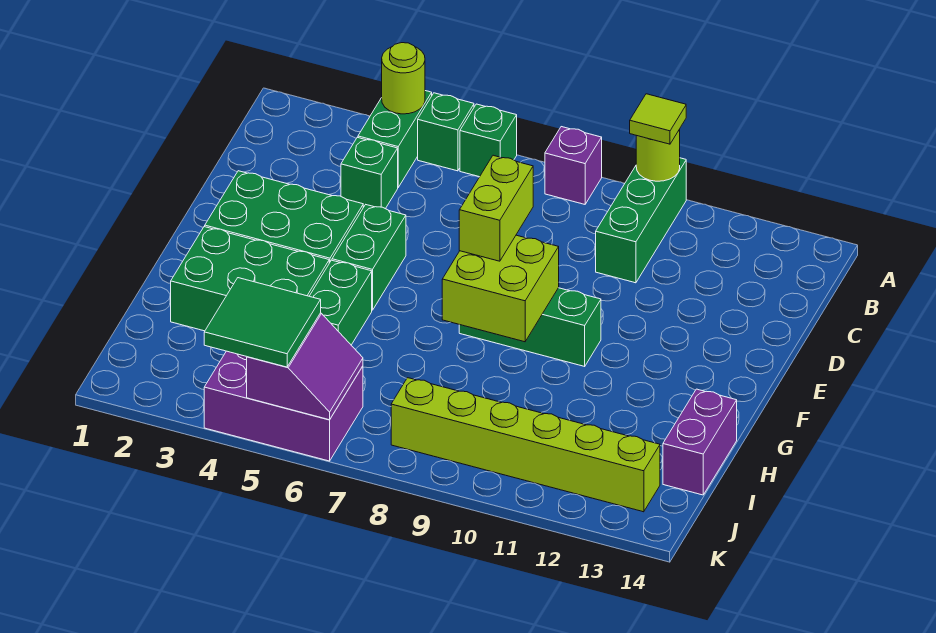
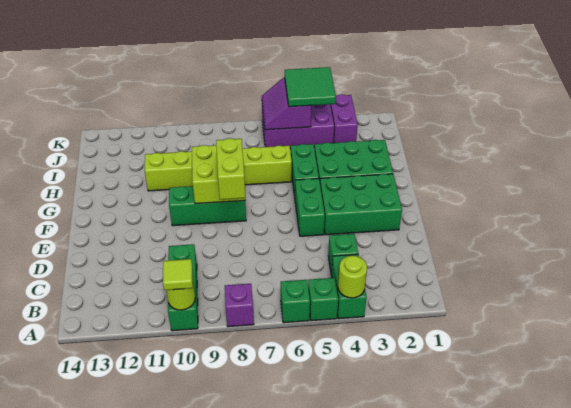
purple 1x2 brick [663,389,737,495] -> purple 1x2 brick moved to [330,94,358,143]
lime 1x6 brick [391,378,660,512] -> lime 1x6 brick moved to [144,146,292,191]

